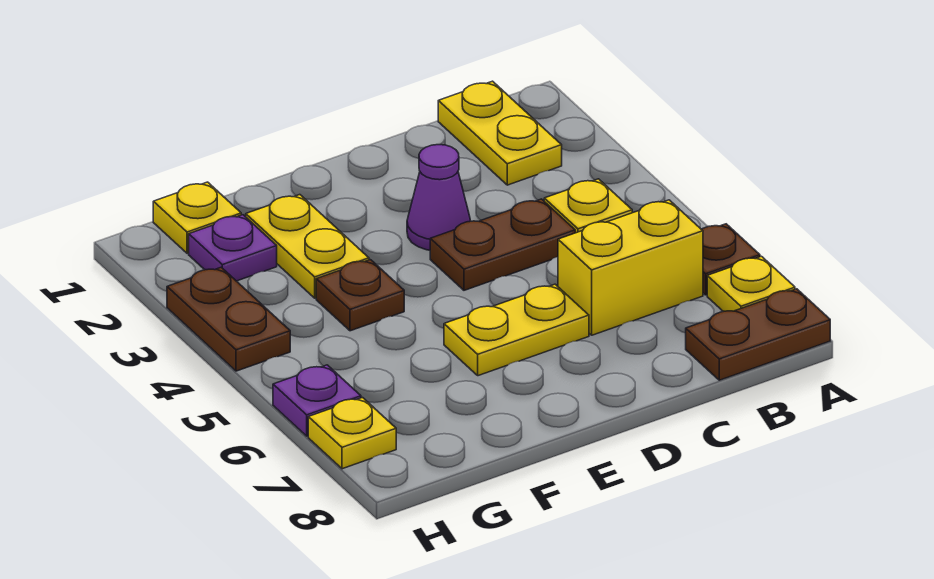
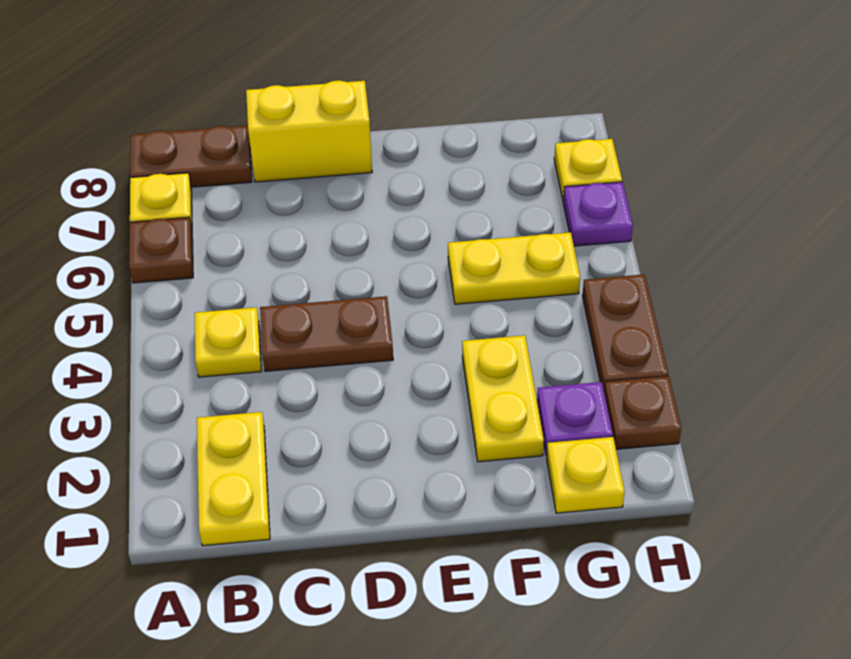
yellow 1x2 brick [558,200,703,335] -> yellow 1x2 brick moved to [246,80,372,182]
purple 1x1 cone [407,145,470,250] -> none
yellow 1x2 plate [444,284,589,376] -> yellow 1x2 plate moved to [448,232,580,304]
brown 1x1 plate [316,260,404,331] -> brown 1x1 plate moved to [604,376,681,449]

